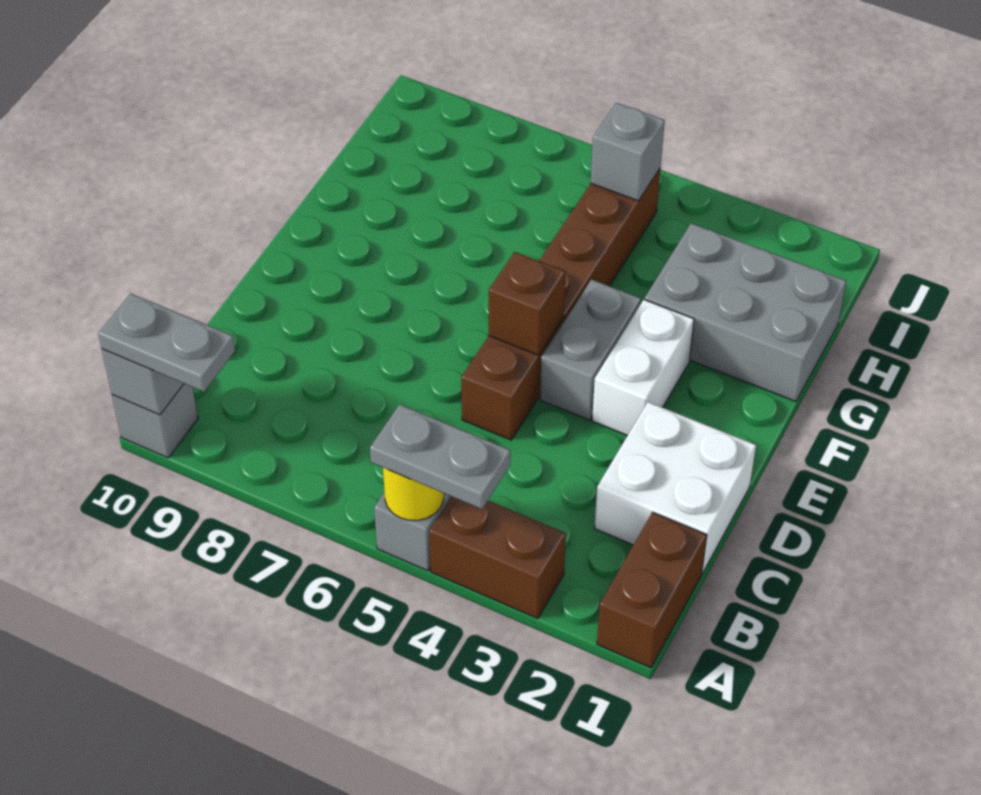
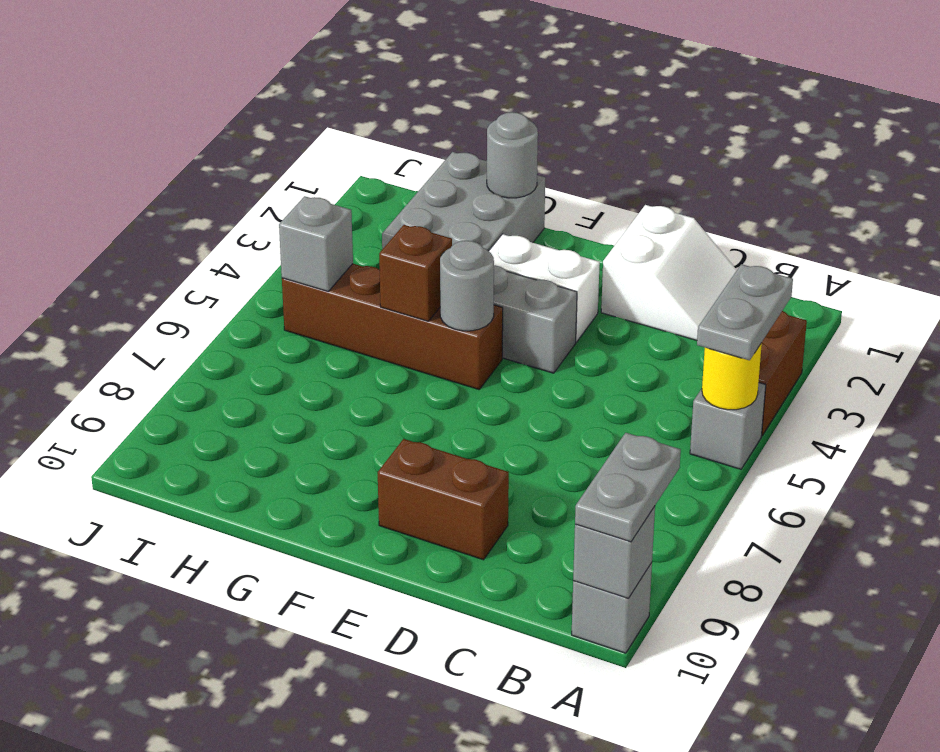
brown 1x2 brick [597,512,707,668] -> brown 1x2 brick moved to [378,439,509,560]
white 2x2 brick [594,402,756,573] -> white 2x2 slope [601,205,737,340]
brown 1x6 brick [461,168,661,440] -> brown 1x4 brick [282,264,503,389]
brown 1x1 brick [489,252,565,355] -> brown 1x1 brick moved to [379,225,452,321]
none -> grey 1x1 round brick [440,241,494,331]
none -> grey 1x1 round brick [487,112,538,198]

